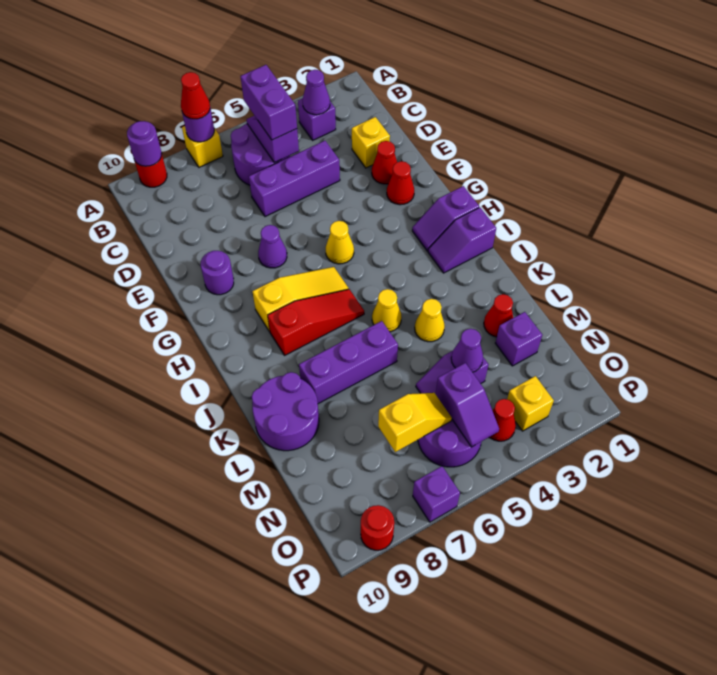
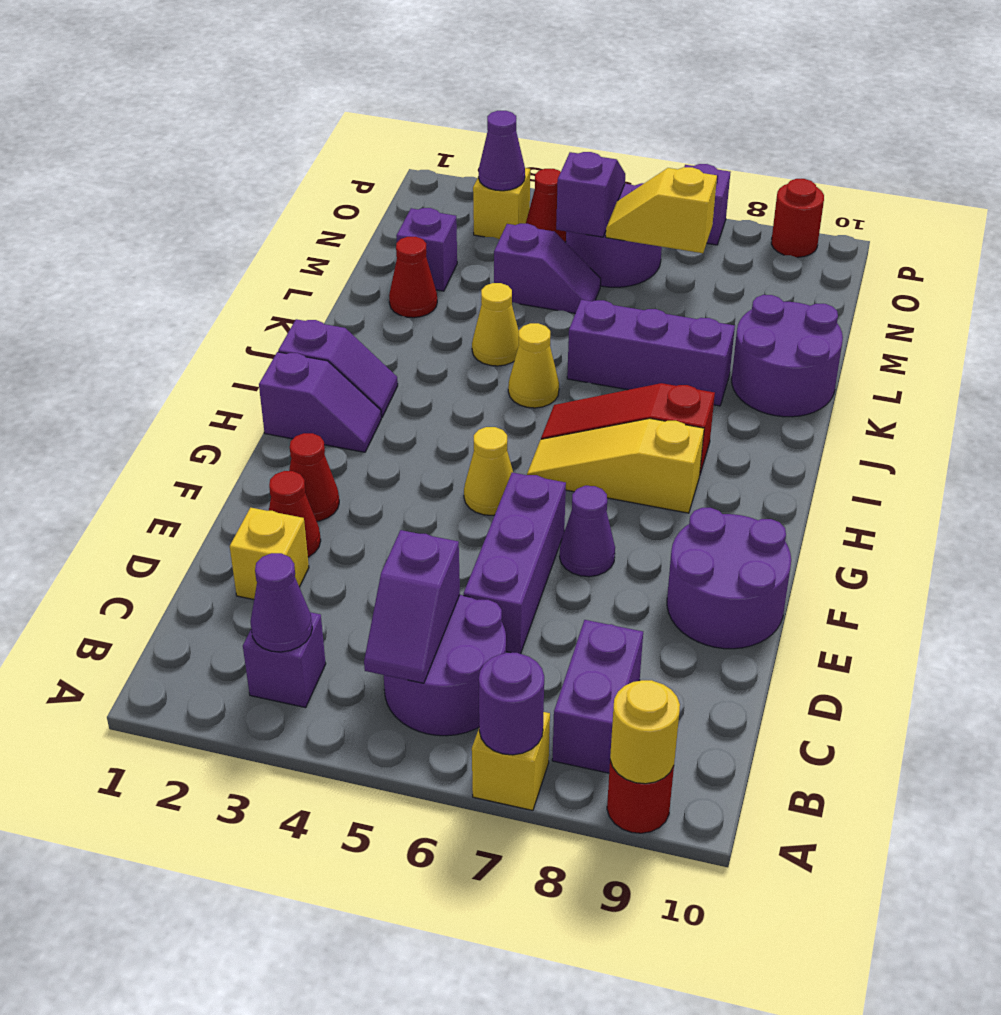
red 1x1 cone [181,72,210,119] -> none
purple 1x1 round brick [127,121,162,166] -> yellow 1x1 round brick [610,680,680,784]
purple 1x2 brick [241,65,297,140] -> purple 1x2 brick moved to [552,620,643,773]
purple 1x3 brick [249,141,340,217] -> purple 1x3 brick turned to [464,473,566,654]
purple 1x1 round brick [201,251,234,295] -> purple 2x2 round brick [667,508,791,649]
purple 1x1 cone [451,329,483,372] -> purple 1x1 cone moved to [479,111,525,191]

